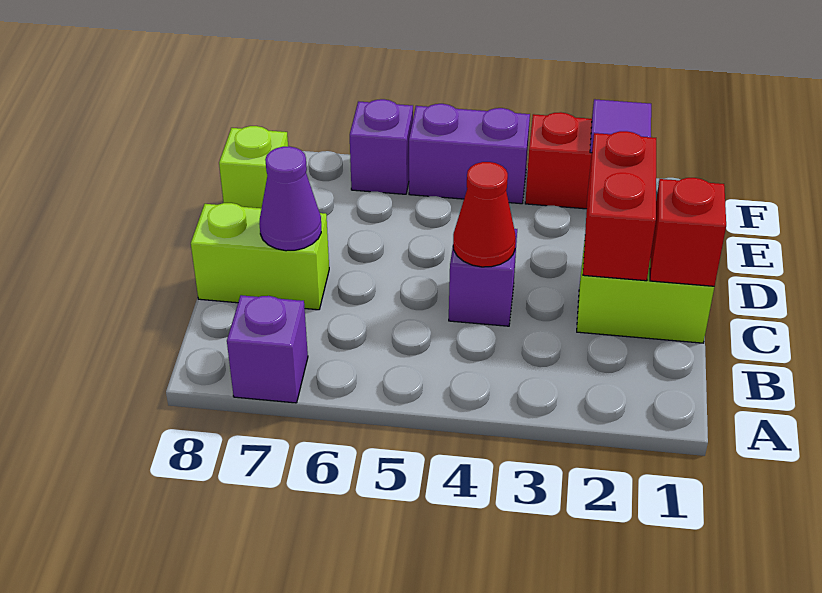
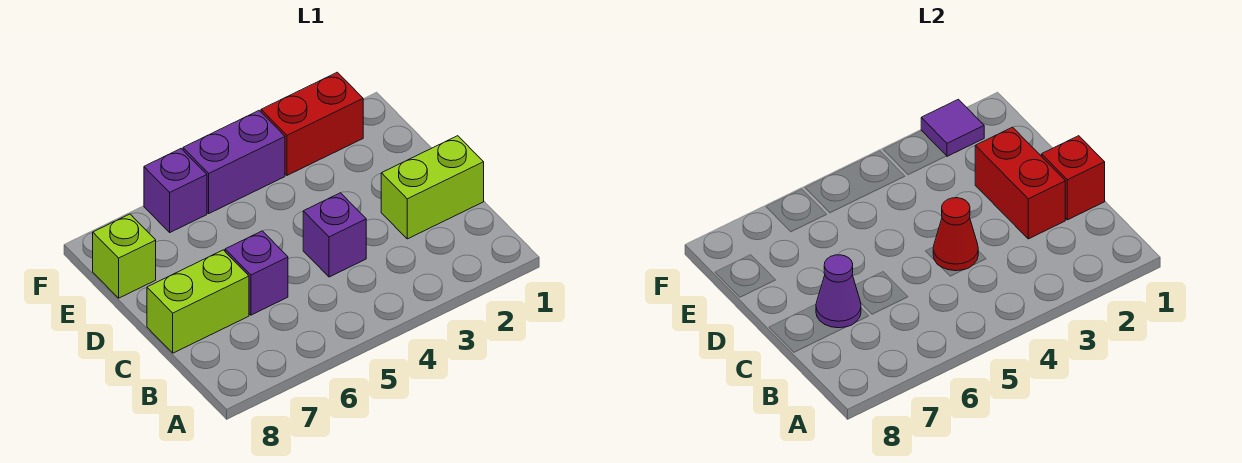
purple 1x1 brick [227,295,308,403] -> purple 1x1 brick moved to [225,231,288,315]

